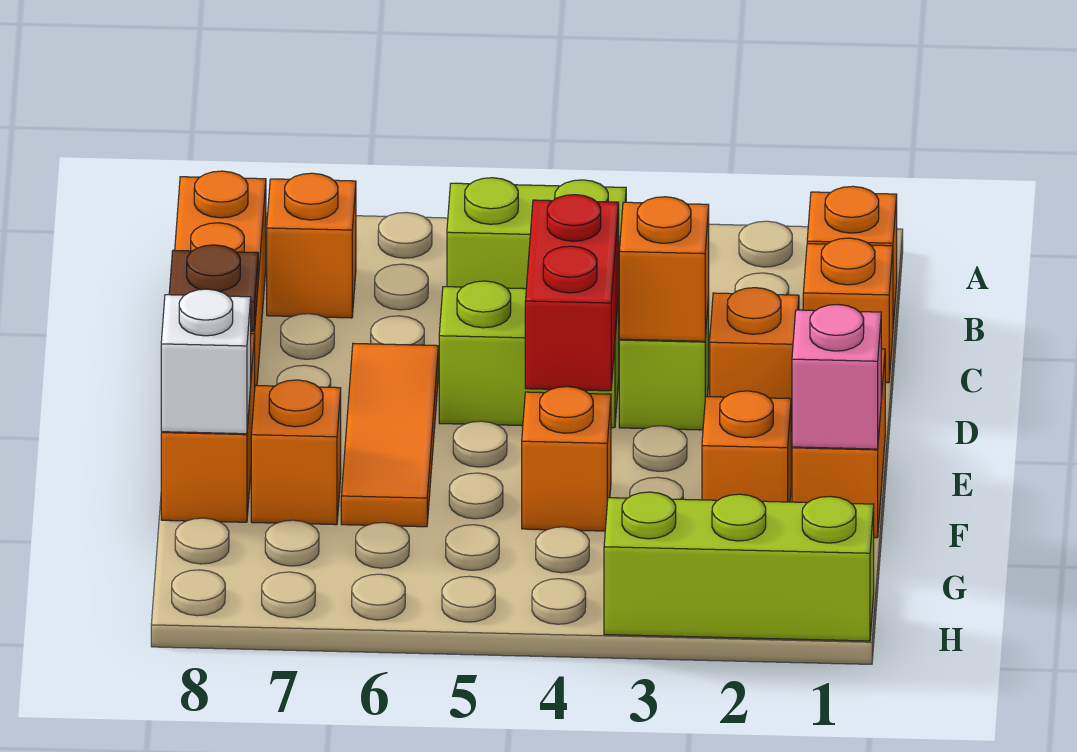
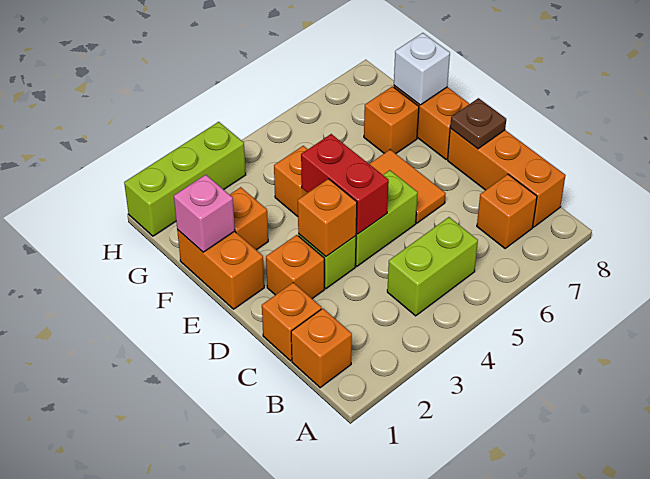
orange 1x3 tile [341,343,439,527] -> orange 1x2 tile [370,150,446,223]

